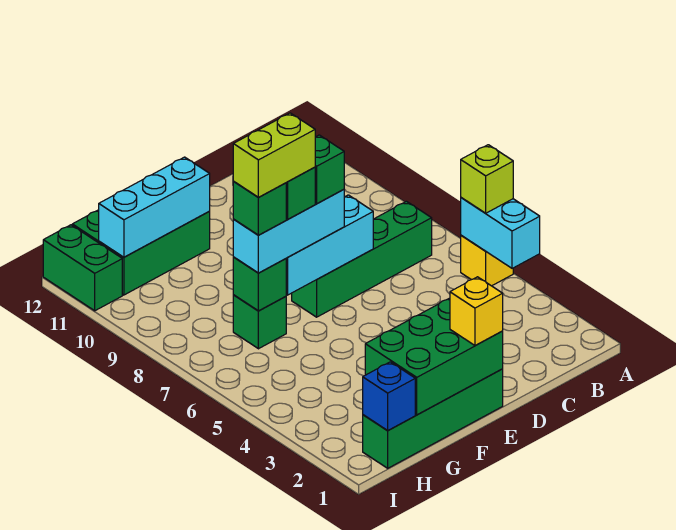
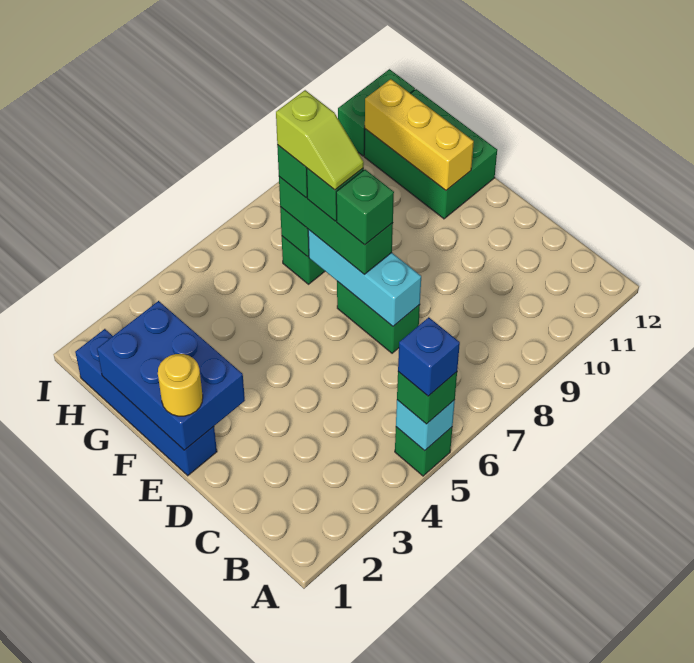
cyan 1x2 brick [461,198,540,268] -> cyan 1x1 brick [396,400,455,451]
yellow 1x1 brick [461,235,513,286] -> green 1x1 brick [395,427,452,476]
lime 1x1 brick [461,145,513,213] -> green 1x1 brick [397,372,457,424]
green 1x4 brick [292,201,432,317] -> green 1x2 brick [337,281,420,353]
green 1x4 brick [363,369,503,468] -> blue 1x4 brick [75,329,217,476]
green 2x3 brick [365,298,503,415] -> blue 2x3 brick [97,301,245,450]
yellow 1x1 brick [450,277,503,346] -> yellow 1x1 round brick [158,354,203,416]
cyan 1x3 brick [233,190,344,273] -> green 1x3 brick [279,177,393,274]
lime 1x2 brick [233,113,315,197] -> lime 1x2 slope [276,90,364,190]
cyan 1x3 brick [99,157,210,257] -> yellow 1x3 brick [365,79,474,190]
blue 1x1 brick [363,362,415,431] -> blue 1x1 brick moved to [398,317,460,396]

